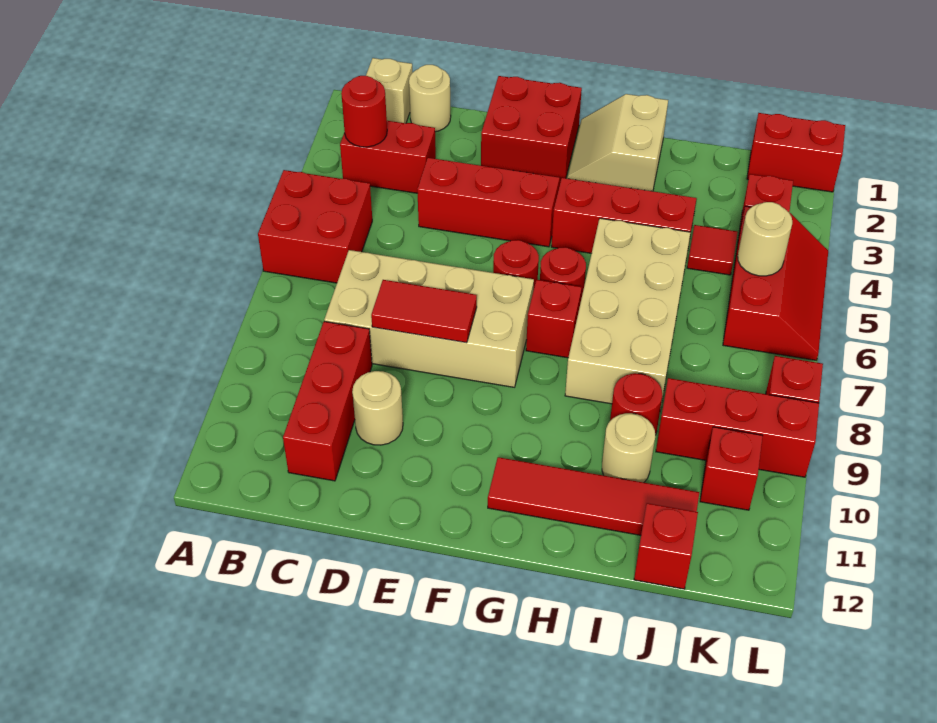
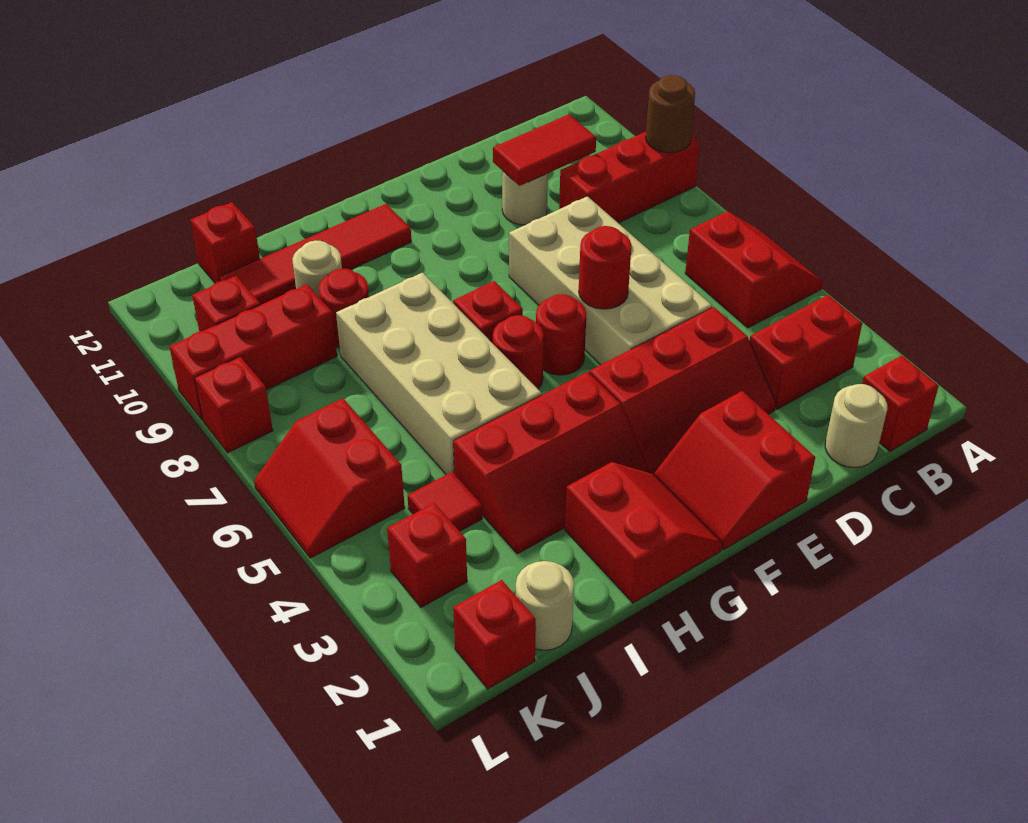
red 2x2 brick [258,170,372,283] -> red 2x2 slope [685,211,823,328]
none -> brown 1x1 round brick [646,75,695,153]
tan 1x1 brick [366,58,412,123] -> red 1x1 brick [862,355,939,451]
red 1x1 round brick [341,76,387,147] -> red 1x1 round brick moved to [579,226,631,309]
tan 2x4 brick [324,250,534,387] -> tan 2x4 brick turned to [509,196,712,365]
red 1x3 brick [283,321,372,481] -> red 1x3 brick turned to [559,132,700,223]
red 1x2 tile [371,280,477,343] -> red 1x2 tile moved to [493,114,596,186]
red 2x2 brick [481,76,582,178] -> red 2x2 slope [654,391,815,550]
tan 2x2 slope [567,94,668,191] -> red 2x2 slope [565,462,722,603]
red 1x2 brick [747,113,845,192] -> red 1x1 brick [453,580,536,689]
red 2x3 slope [723,206,828,360] -> red 2x2 slope [254,398,405,558]
tan 1x1 round brick [738,202,792,276] -> tan 1x1 round brick moved to [516,561,574,650]

